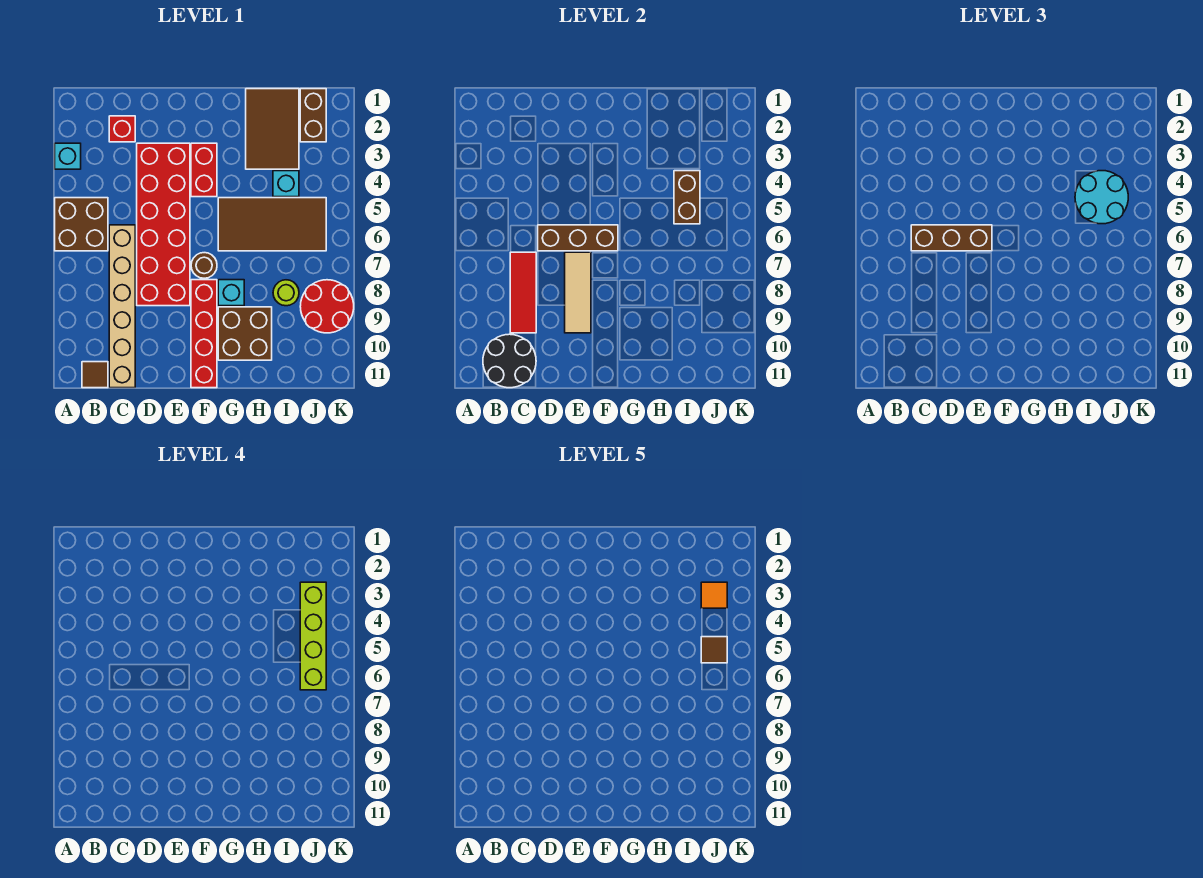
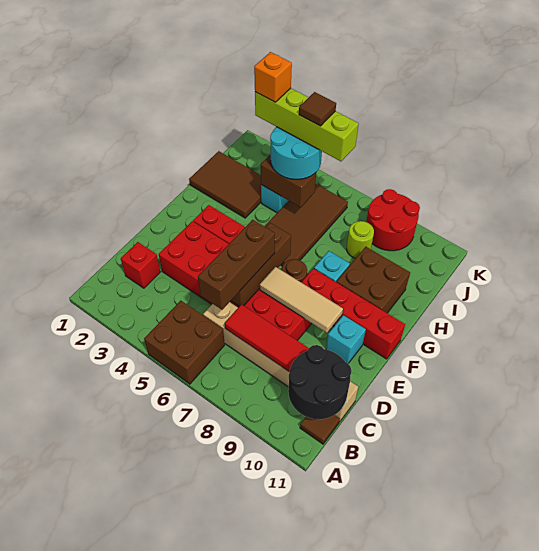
cyan 1x1 brick [55,143,81,169] -> cyan 1x1 brick moved to [326,315,366,363]
brown 1x2 brick [300,89,326,142] -> none
orange 1x1 tile [701,582,727,608] -> orange 1x1 brick [254,52,292,102]

